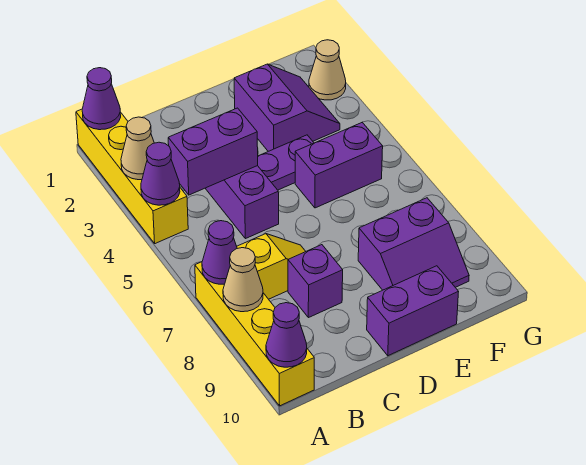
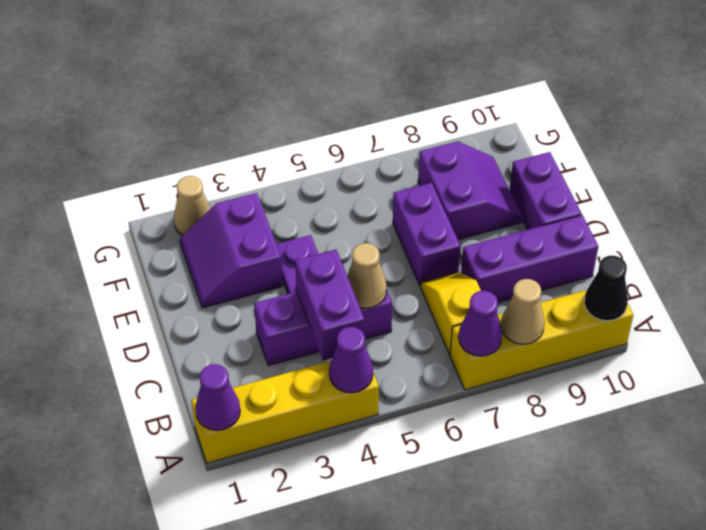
tan 1x1 cone [121,117,154,180] -> tan 1x1 cone moved to [347,243,387,308]
purple 1x1 cone [266,303,307,367] -> black 1x1 cone [584,255,628,321]
purple 1x1 brick [288,245,343,318] -> purple 1x3 brick [461,215,598,302]
purple 2x2 slope [234,64,340,151] -> purple 2x2 slope turned to [180,193,283,308]
purple 1x2 brick [295,123,383,208] -> purple 1x2 brick moved to [393,183,461,286]

